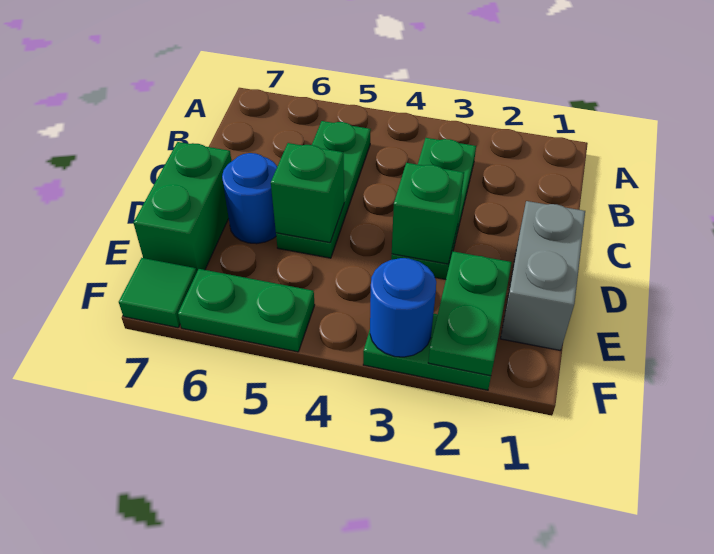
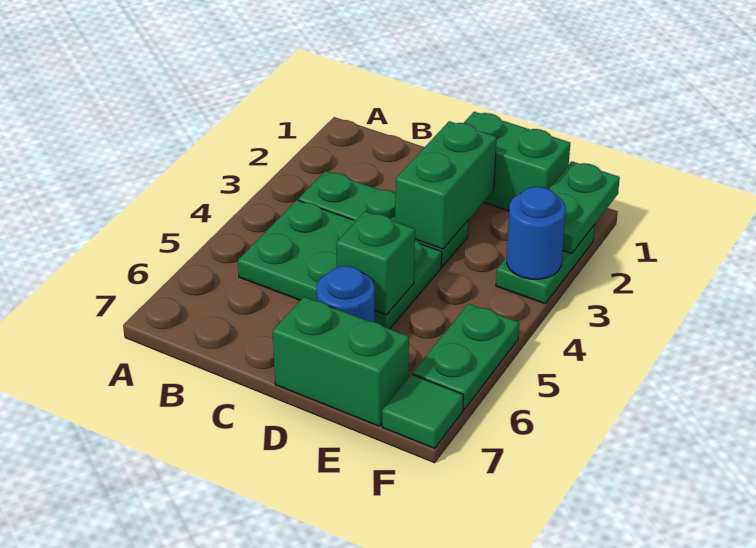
green 1x3 plate [276,121,371,258] -> green 2x3 plate [238,200,442,329]
grey 1x2 brick [501,201,585,350] -> green 1x2 brick [464,112,570,211]
green 1x1 brick [392,163,464,264] -> green 1x2 brick [395,121,496,249]
green 1x2 plate [428,251,512,376] -> green 1x2 plate turned to [549,161,620,254]

